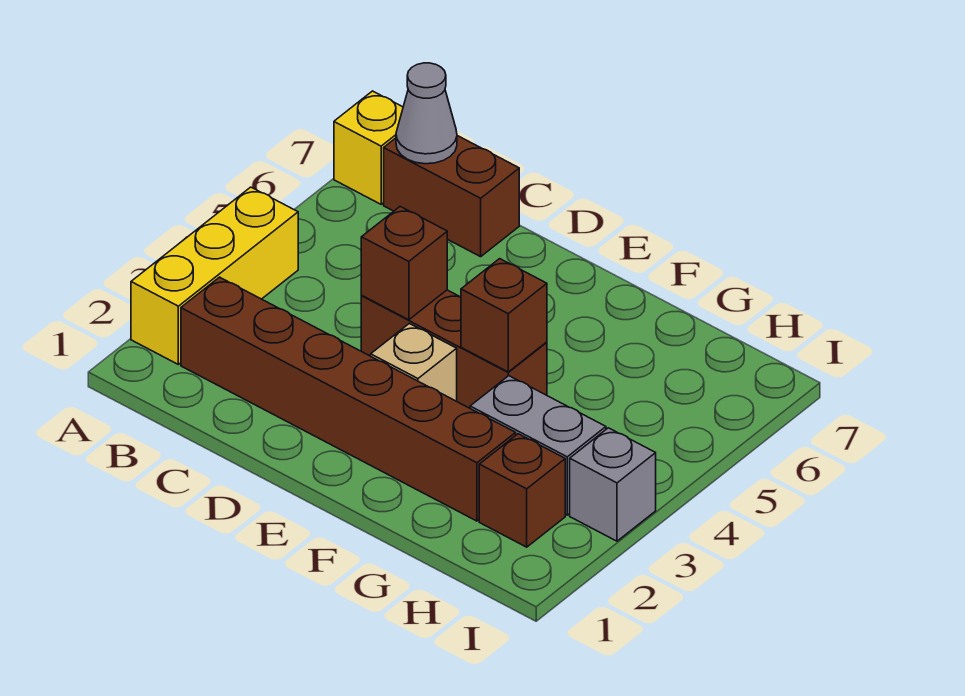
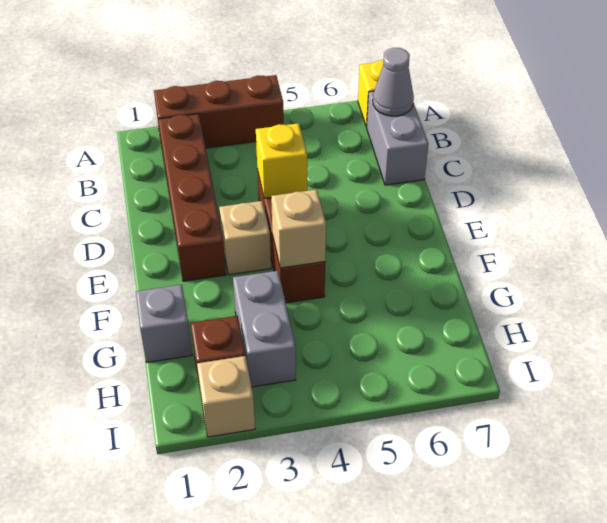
yellow 1x3 brick [131,187,298,364] -> brown 1x3 brick [154,75,284,148]
brown 1x6 brick [181,277,516,521] -> brown 1x4 brick [158,114,226,281]
brown 1x2 brick [384,136,519,257] -> grey 1x2 brick [367,91,428,185]
brown 1x1 brick [361,207,447,320] -> yellow 1x1 brick [256,123,307,198]
brown 1x1 brick [461,259,547,372] -> tan 1x1 brick [271,190,326,268]
none -> tan 1x1 brick [197,356,255,437]
grey 1x1 brick [570,428,656,541] -> grey 1x1 brick moved to [136,285,192,362]

